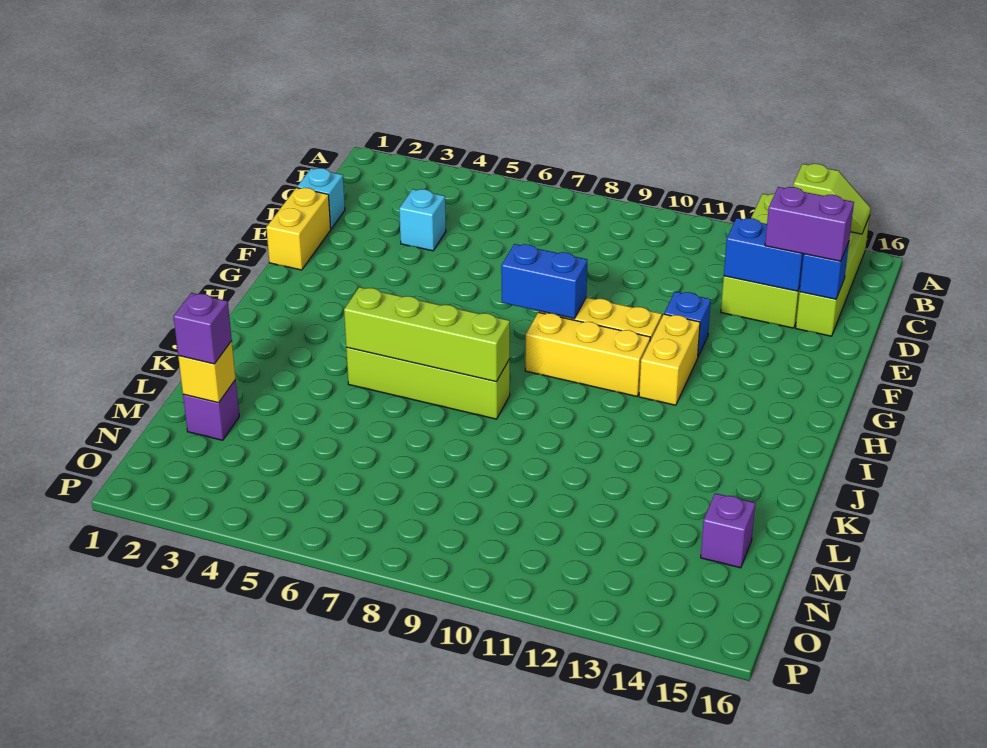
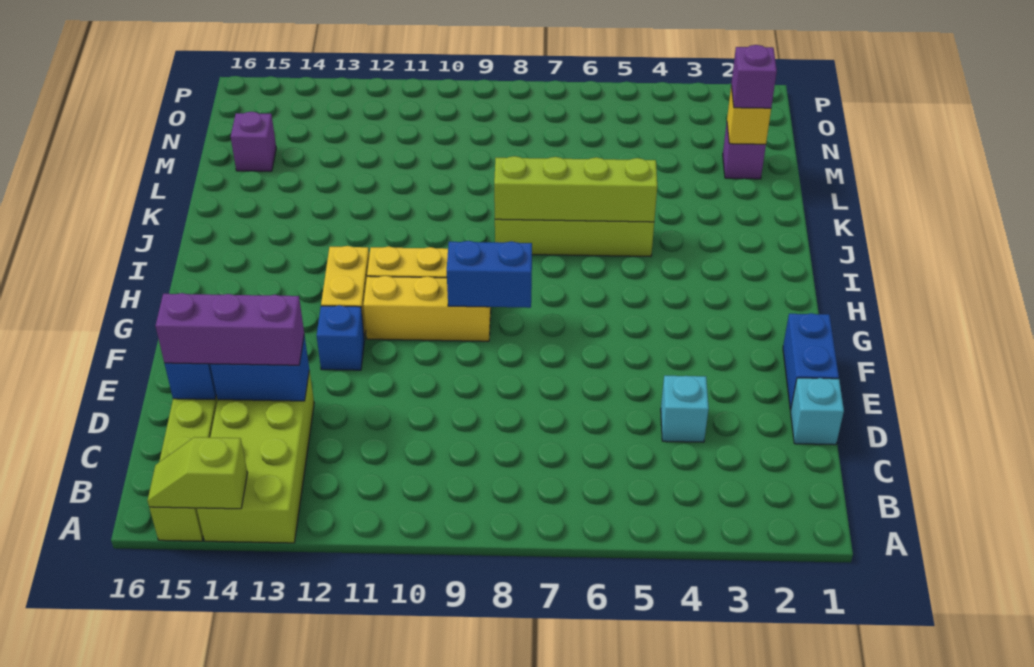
purple 1x2 brick [765,187,854,261] -> purple 1x3 brick [155,293,304,365]
yellow 1x2 brick [266,188,331,270] -> blue 1x2 brick [783,313,839,410]

